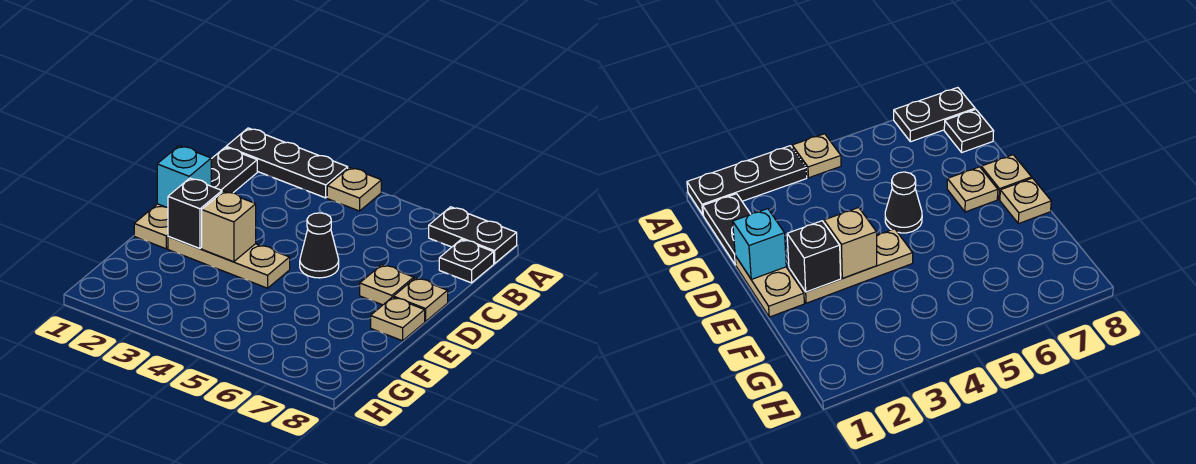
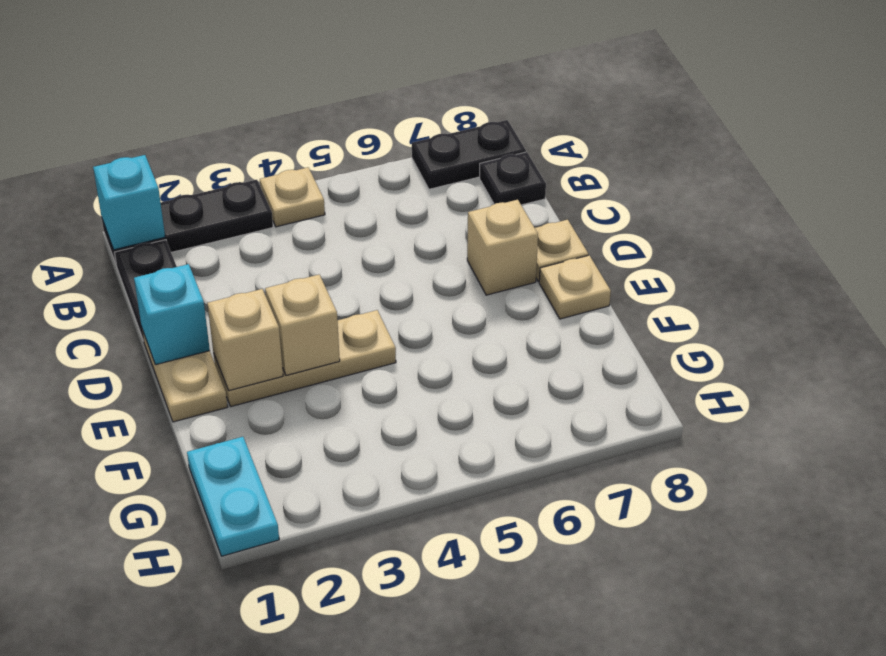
none -> cyan 1x1 brick [93,155,165,250]
black 1x1 cone [300,213,339,278] -> none
tan 1x1 plate [360,265,414,305] -> tan 1x1 brick [467,200,538,295]
black 1x1 brick [168,178,222,248] -> tan 1x1 brick [207,289,283,391]
none -> cyan 1x2 plate [187,437,279,556]

